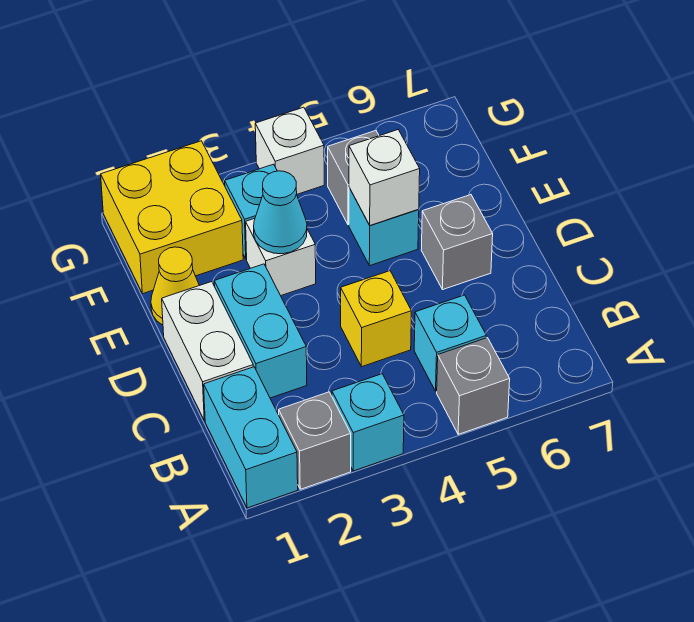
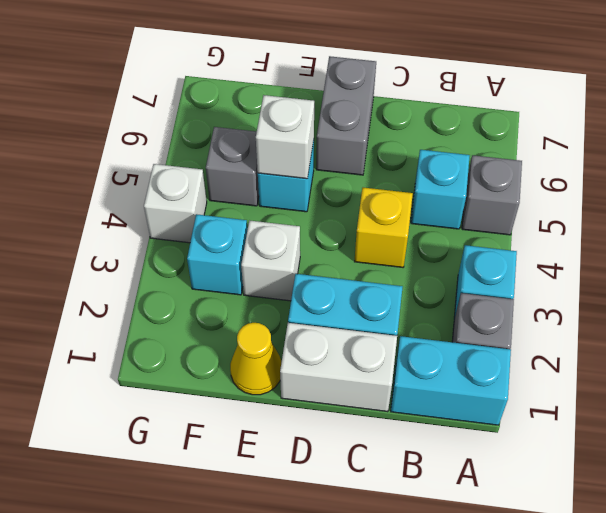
grey 1x1 brick [421,195,493,290] -> grey 1x2 brick [316,56,376,175]
cyan 1x1 cone [254,171,307,254] -> none
yellow 2x2 brick [101,141,243,294] -> none

